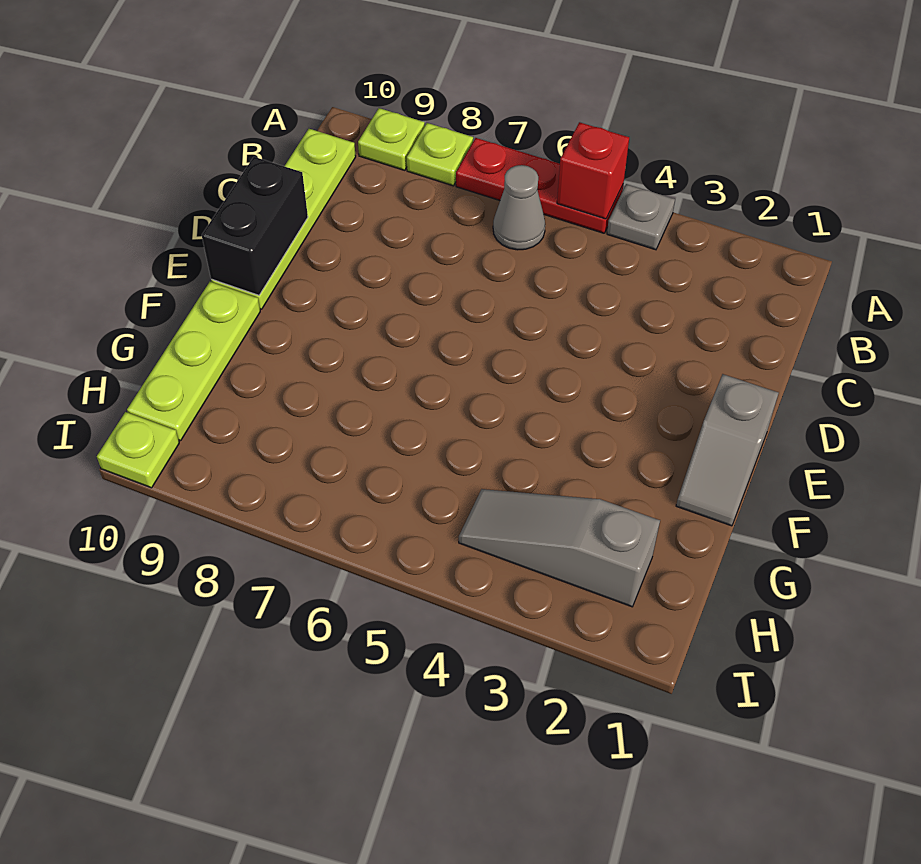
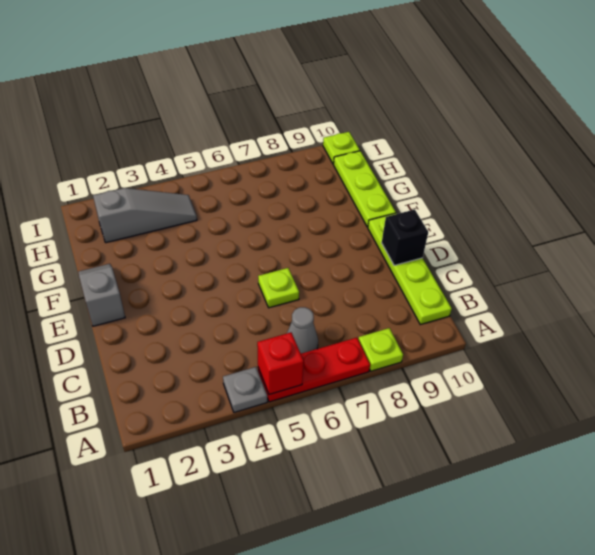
lime 1x1 plate [358,108,425,170] -> lime 1x1 plate moved to [258,268,299,308]
black 1x2 brick [202,157,308,295] -> black 1x1 brick [382,209,428,265]

